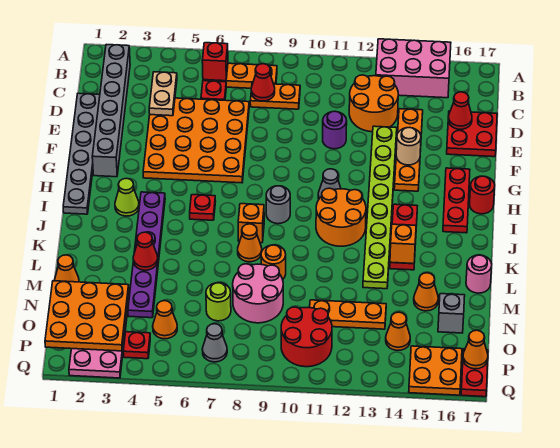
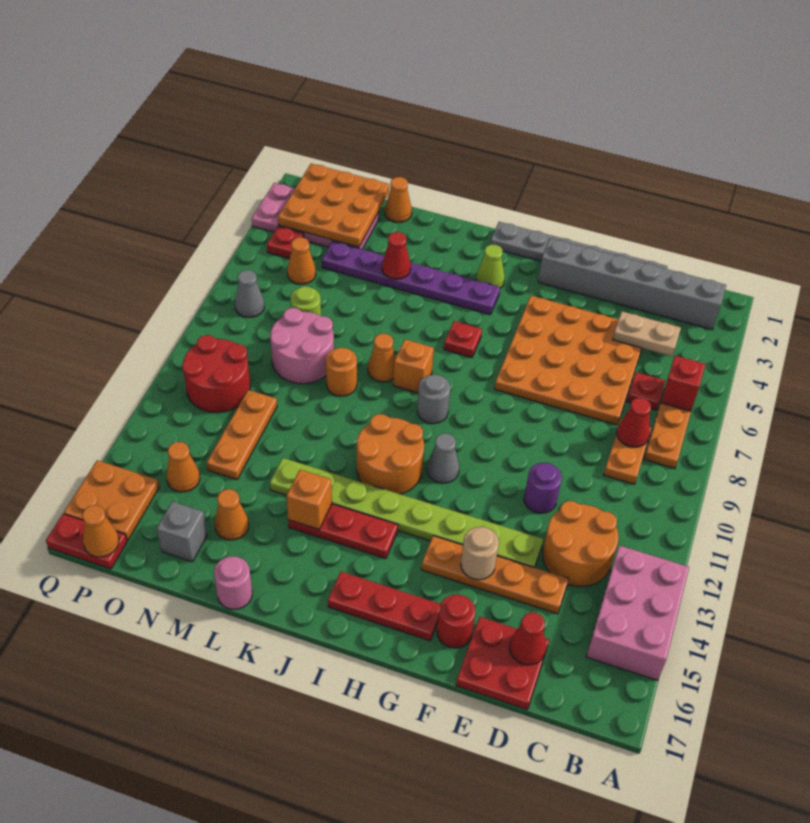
red 1x1 round brick [470,176,495,214] -> red 1x1 round brick moved to [437,594,475,648]

